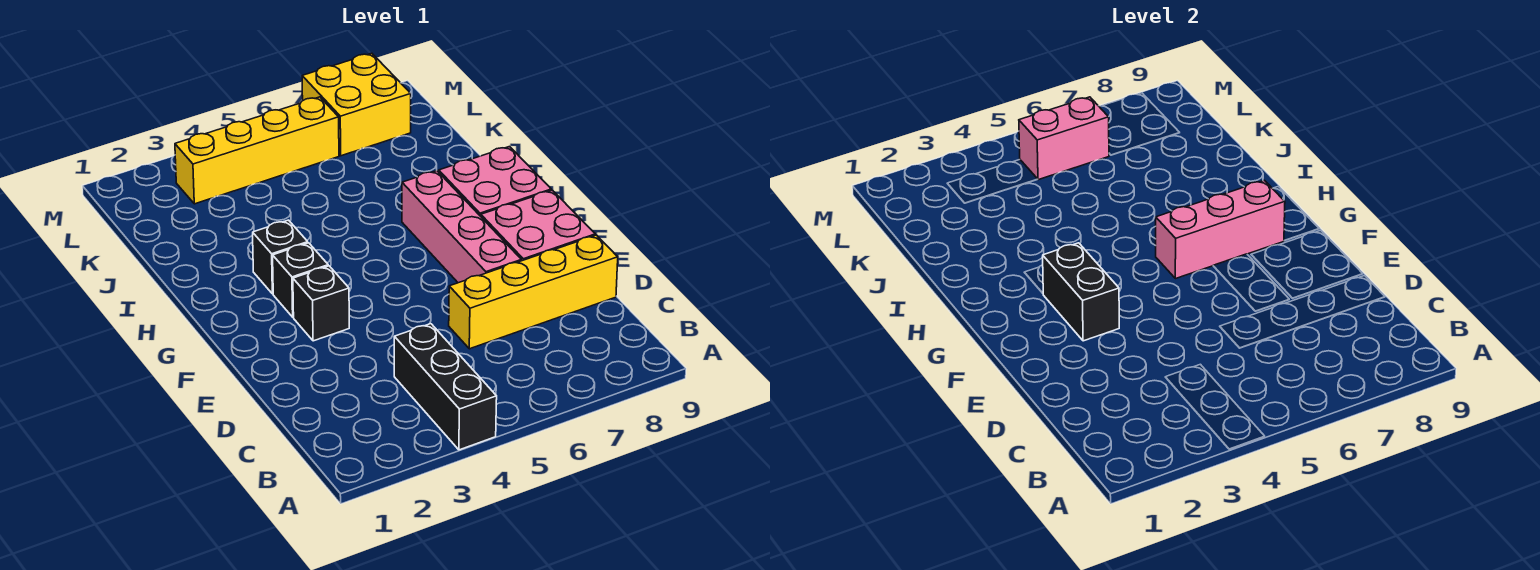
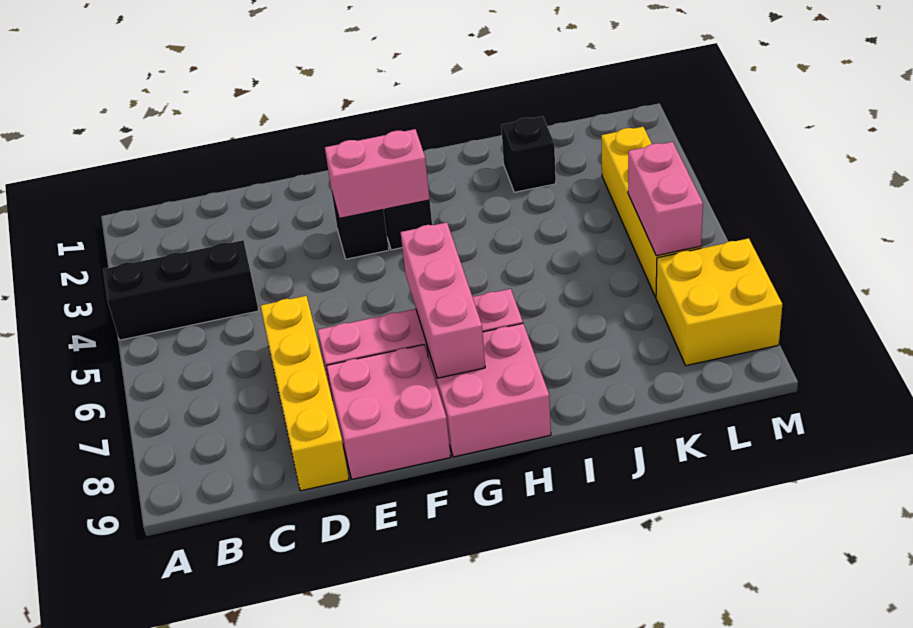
black 1x2 brick [1043,243,1119,341] -> pink 1x2 brick [325,129,430,218]
black 1x1 brick [253,220,308,294] -> black 1x1 brick moved to [501,116,556,192]

